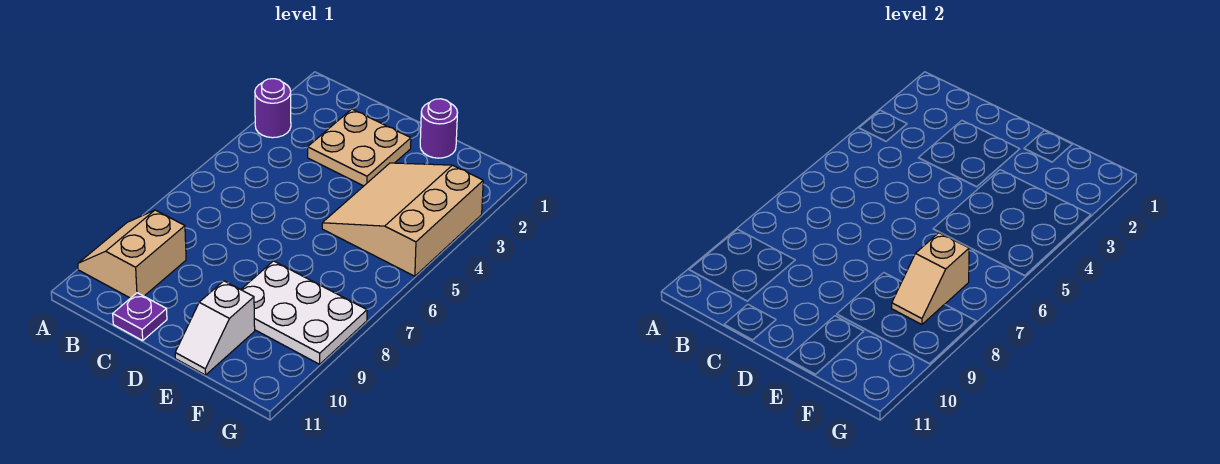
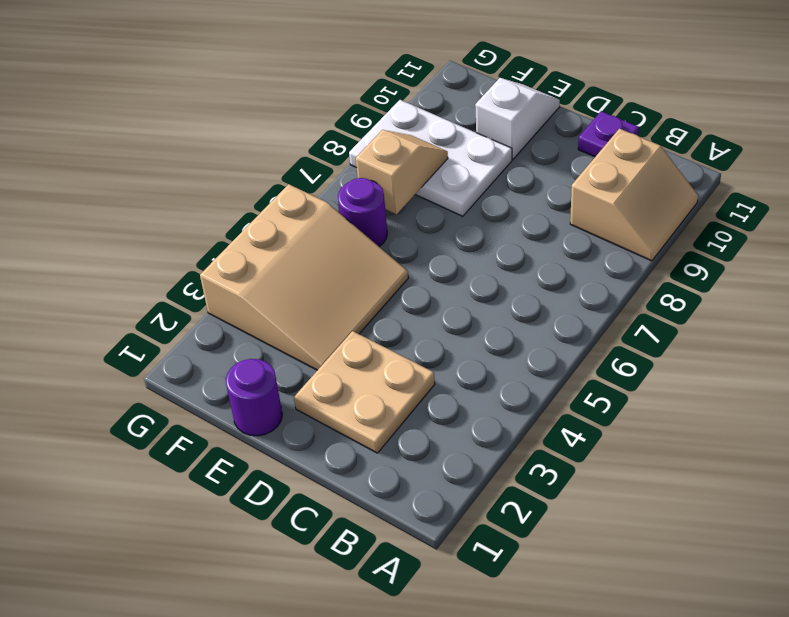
purple 1x1 round brick [255,79,291,138] -> purple 1x1 round brick moved to [338,178,387,246]

